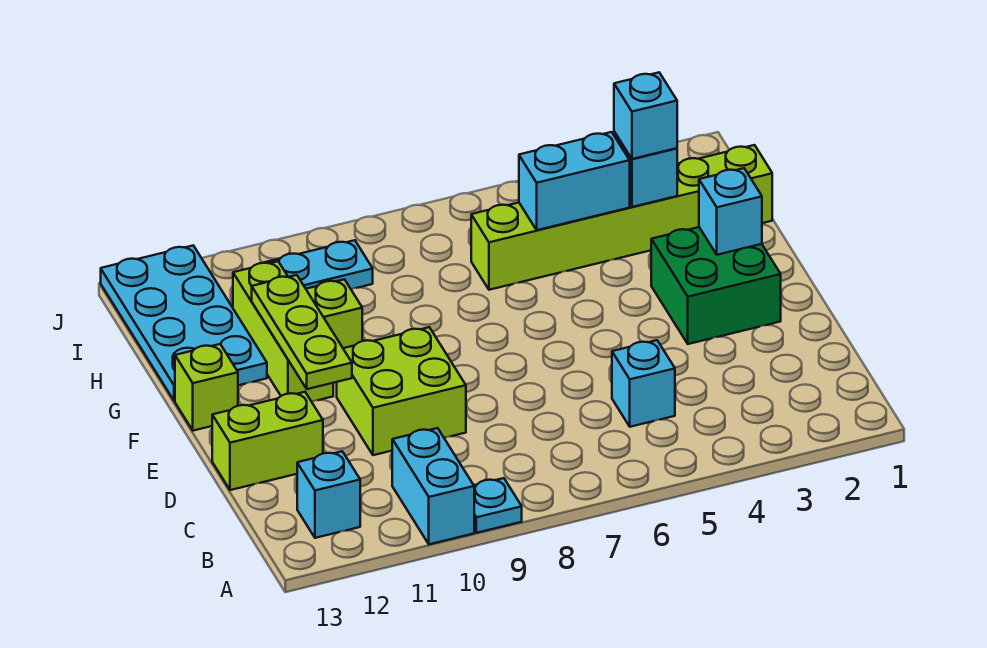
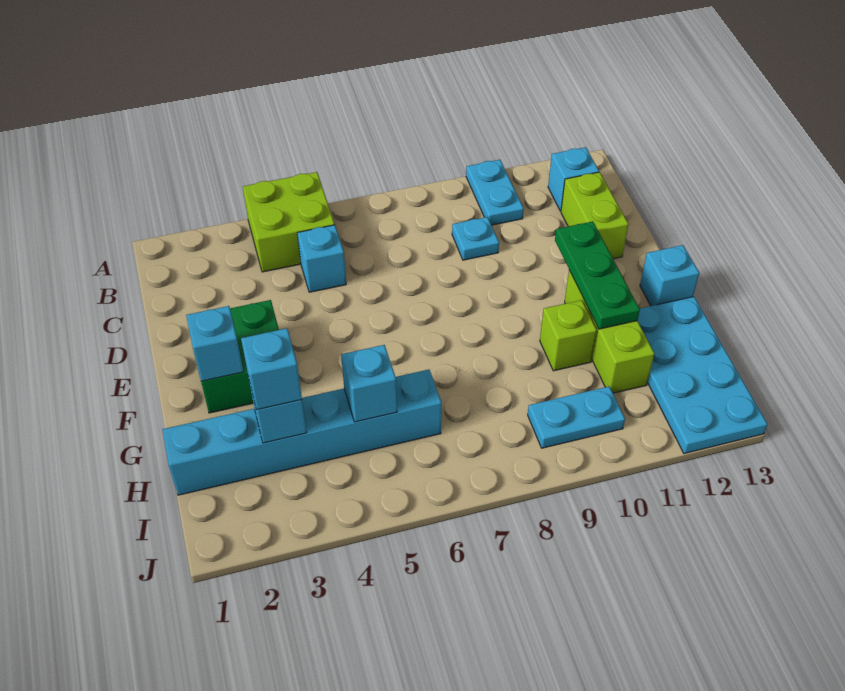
cyan 1x1 plate [474,478,522,533] -> cyan 1x1 plate moved to [452,217,499,260]
cyan 1x2 brick [392,428,474,544] -> cyan 1x2 plate [466,160,524,225]
lime 2x2 brick [337,327,466,455] -> lime 2x2 brick moved to [243,172,335,272]
lime 1x2 brick [212,392,323,490] -> lime 1x2 brick turned to [561,172,628,259]
lime 1x3 plate [252,275,352,389] -> green 1x3 plate [555,221,640,329]
lime 1x1 brick [175,344,238,431] -> cyan 1x1 brick [640,245,699,306]
lime 1x6 brick [471,145,772,290] -> cyan 1x6 brick [162,369,442,495]
cyan 1x2 brick [519,132,630,230] -> cyan 1x1 brick [341,345,397,422]

